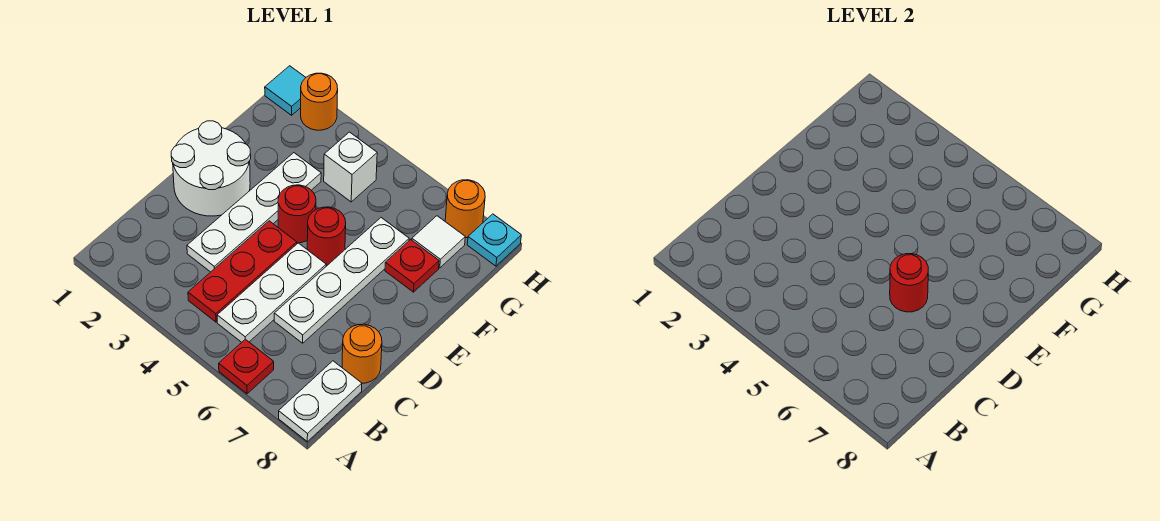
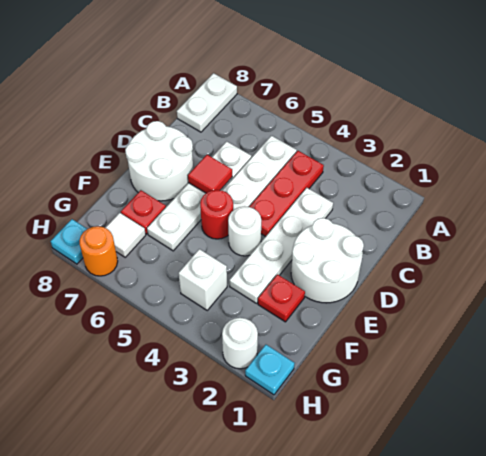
red 1x1 plate [219,339,274,394] -> red 1x1 plate moved to [258,275,305,322]
orange 1x1 round brick [342,324,382,383] -> none
red 1x1 round brick [890,254,928,312] -> red 1x1 tile [188,155,232,193]
none -> white 2x2 round brick [125,121,193,201]
red 1x1 round brick [278,185,316,243] -> white 1x1 round brick [228,206,261,256]
cyan 1x1 tile [265,66,306,115] -> cyan 1x1 plate [245,345,295,395]
orange 1x1 round brick [301,73,338,130] -> white 1x1 round brick [222,318,258,369]

